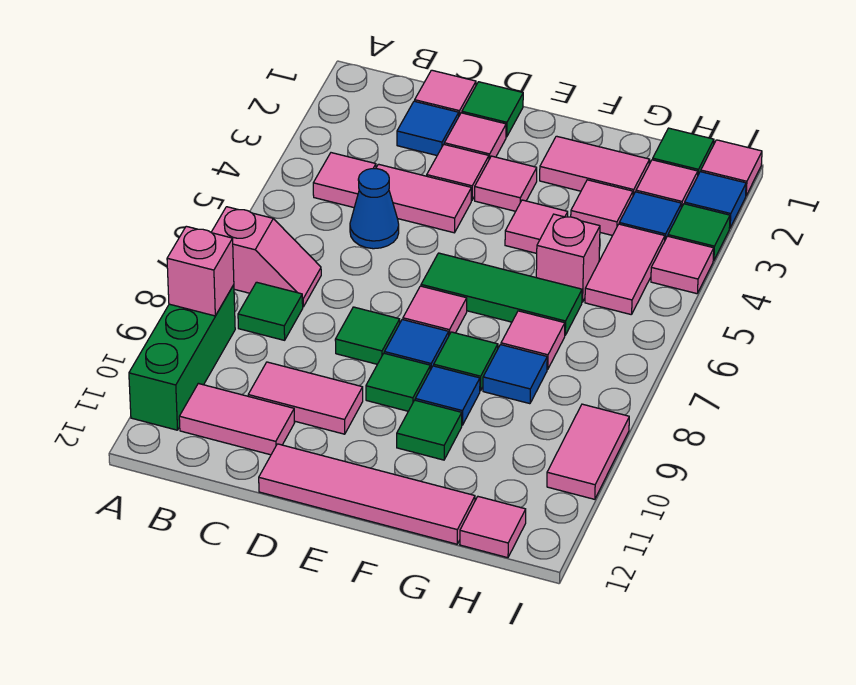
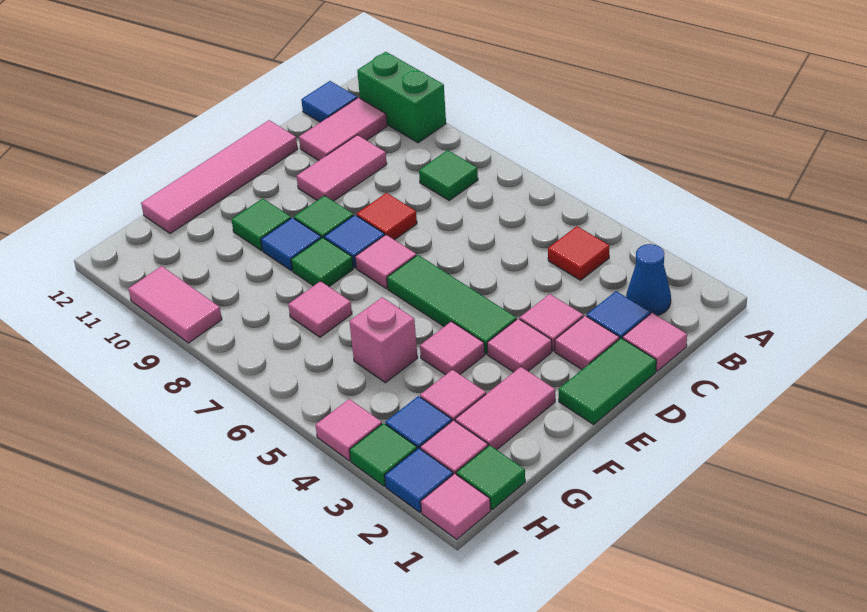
pink 1x2 slope [211,207,321,307] -> none
green 1x3 brick [129,285,235,430] -> green 1x2 brick [357,52,446,143]
pink 1x1 brick [167,226,234,316] -> none
pink 1x1 tile [313,153,376,208] -> red 1x1 tile [548,226,609,280]
pink 1x2 tile [376,164,471,233] -> none
blue 1x1 cone [350,169,399,249] -> blue 1x1 cone moved to [626,244,671,316]
green 1x1 tile [462,82,523,137] -> green 1x2 tile [559,338,656,424]
green 1x1 tile [335,307,400,364] -> red 1x1 tile [356,193,417,240]
green 1x3 tile [421,253,582,335] -> green 1x3 tile turned to [387,255,517,354]
blue 1x1 tile [483,345,547,404] -> blue 1x1 tile moved to [301,81,357,122]
pink 1x2 tile [585,224,665,315] -> none
pink 1x1 tile [460,497,526,558] -> none

